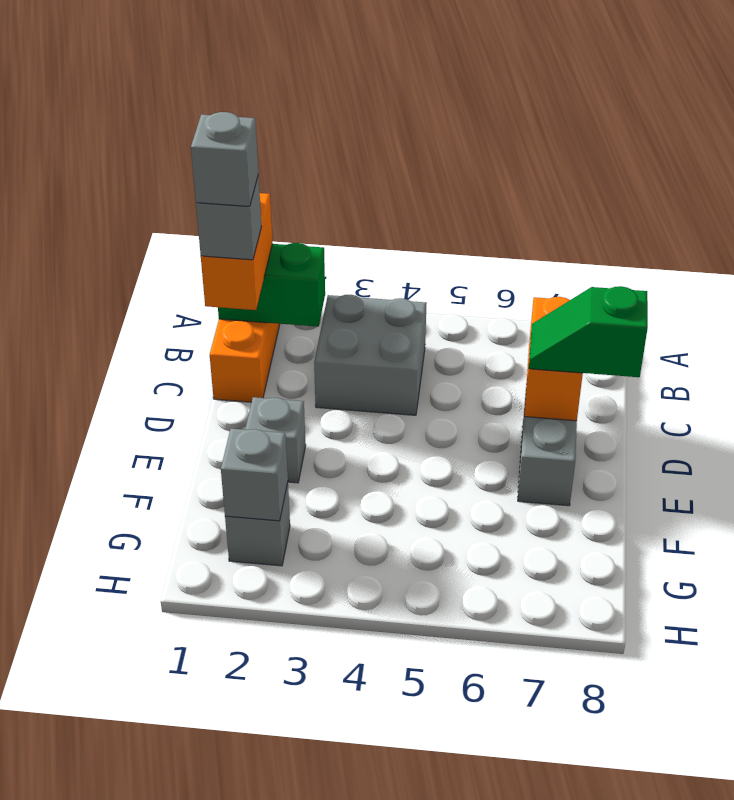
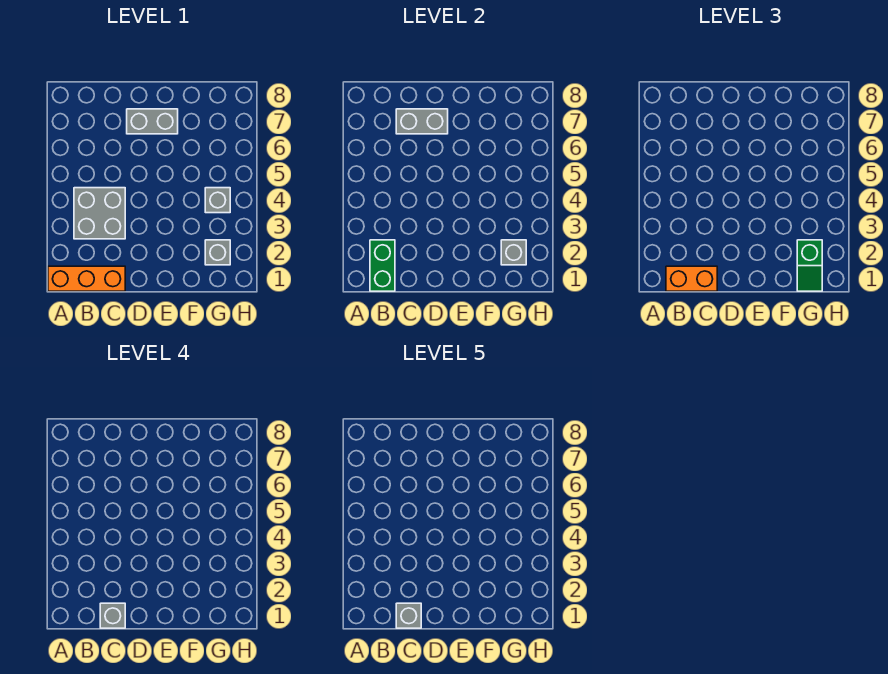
orange 1x2 brick [524,297,583,421] -> grey 1x2 brick [396,109,448,134]
green 1x2 slope [529,286,648,377] -> green 1x2 slope moved to [797,240,822,291]
grey 1x1 brick [245,397,306,483] -> grey 1x1 brick moved to [205,188,230,213]

